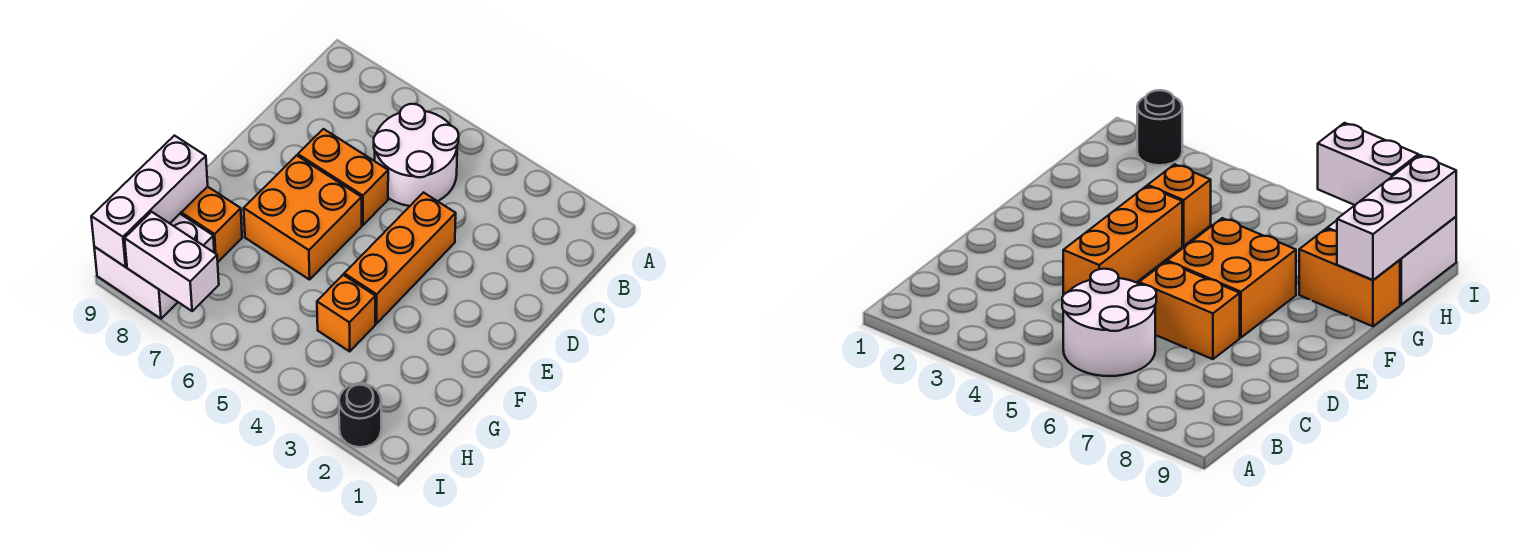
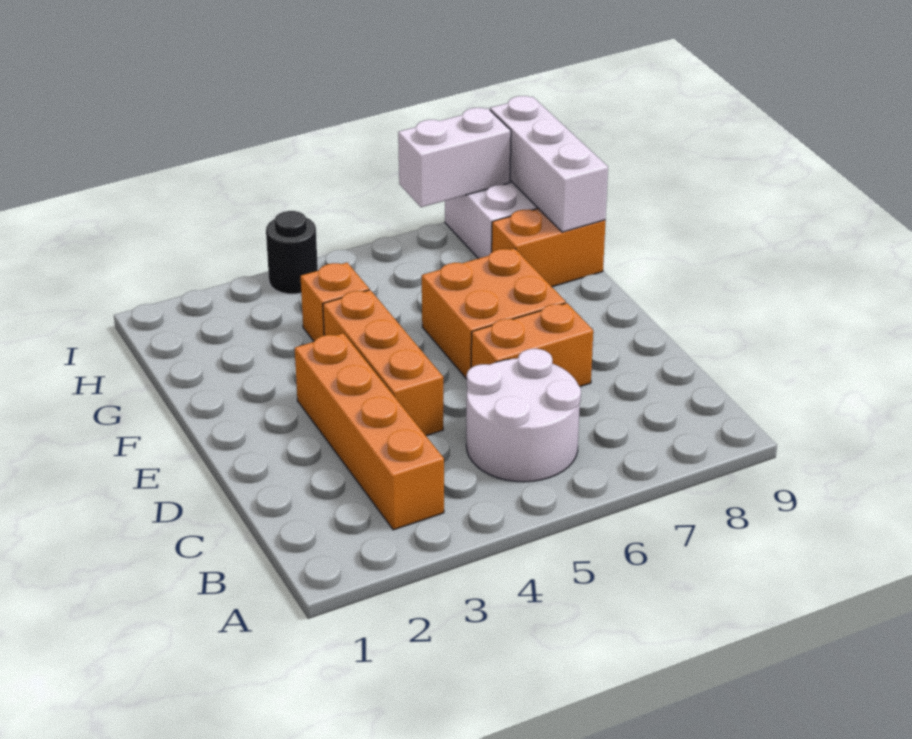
none -> orange 1x4 brick [295,333,444,530]
black 1x1 round brick [339,383,381,447] -> black 1x1 round brick moved to [266,211,318,294]

